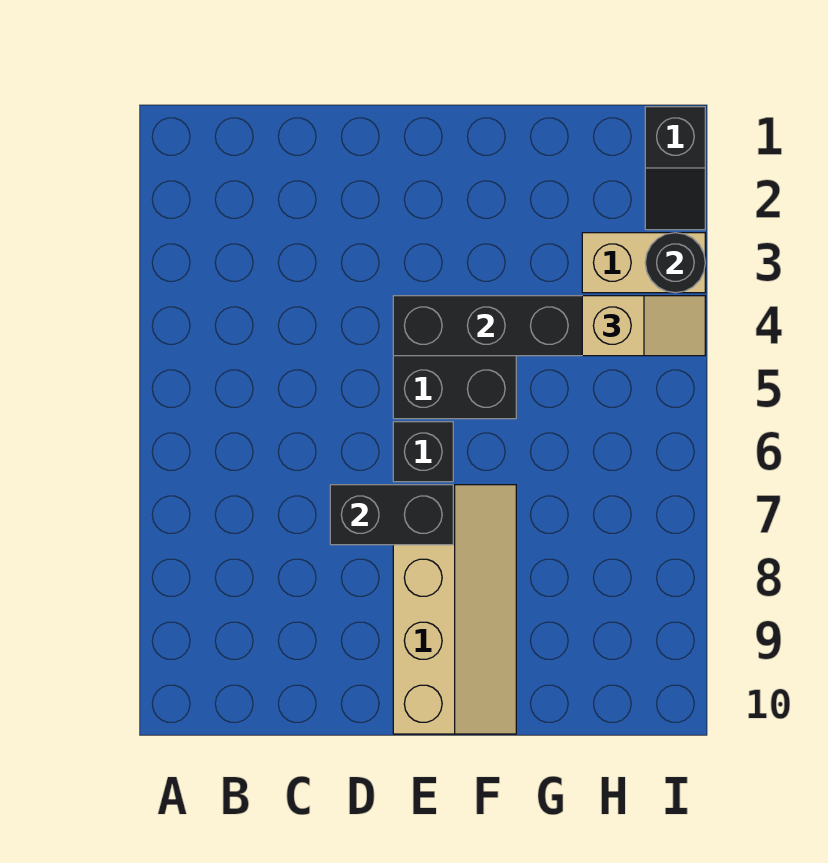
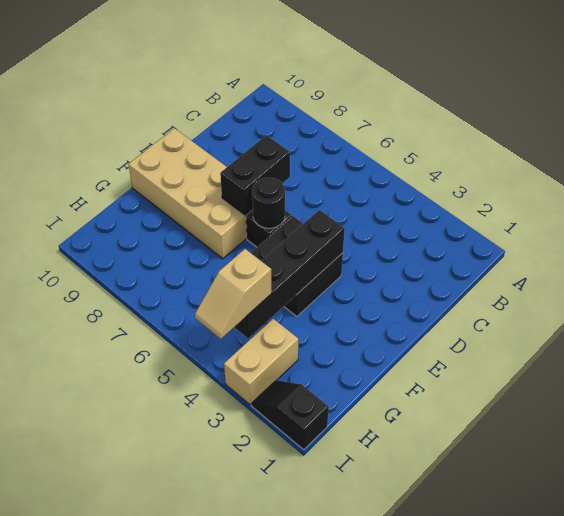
tan 2x4 slope [393,485,516,734] -> tan 2x4 brick [128,128,253,259]
black 1x1 round brick [645,233,705,293] -> black 1x1 round brick moved to [252,178,285,228]

